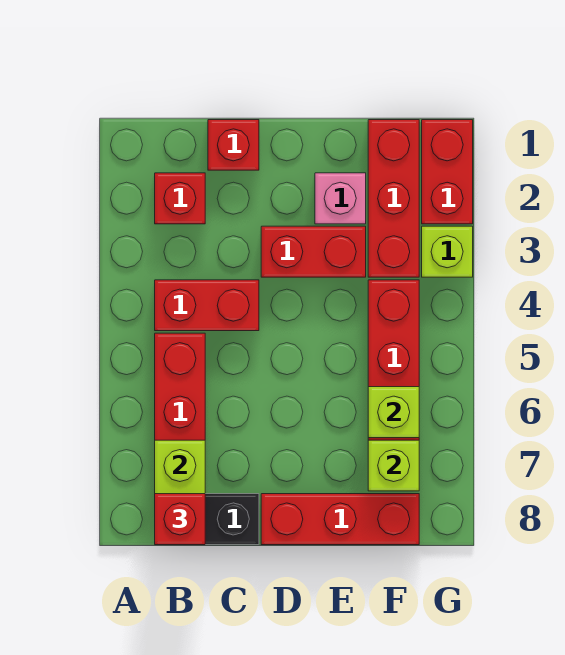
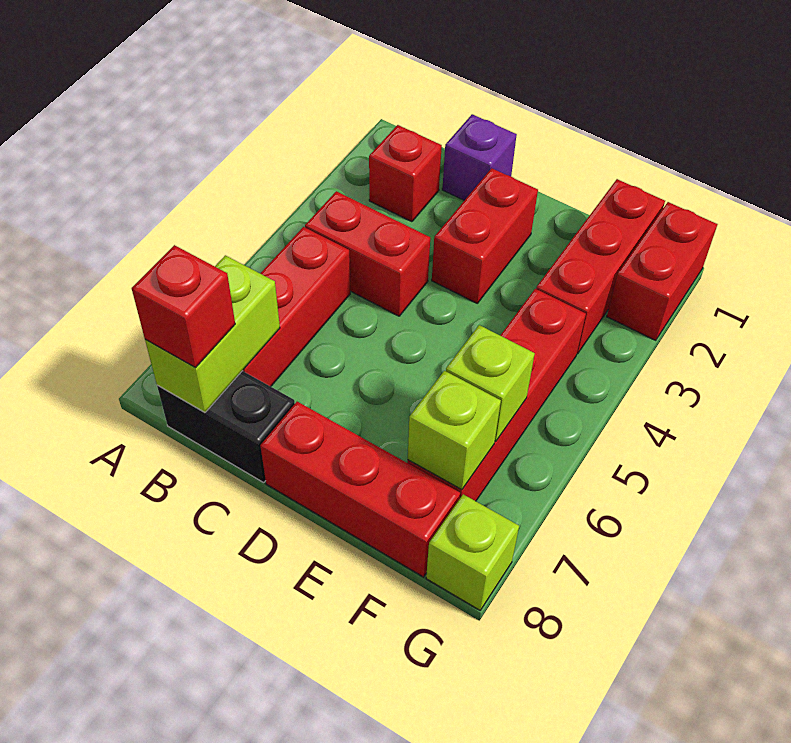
red 1x1 brick [208,120,259,170] -> purple 1x1 brick [442,114,517,200]
red 1x2 brick [261,226,366,277] -> red 1x2 brick turned to [432,168,538,303]
pink 1x1 brick [315,173,366,224] -> none
lime 1x1 brick [422,226,473,277] -> lime 1x1 brick moved to [426,494,519,610]

